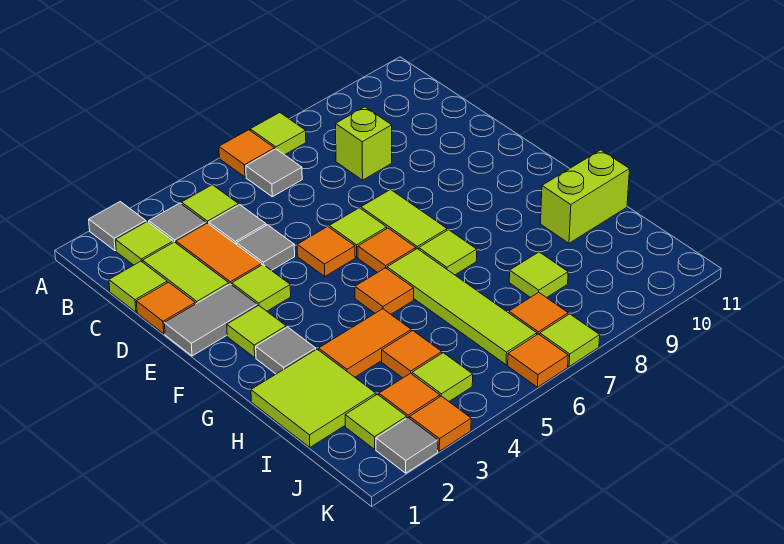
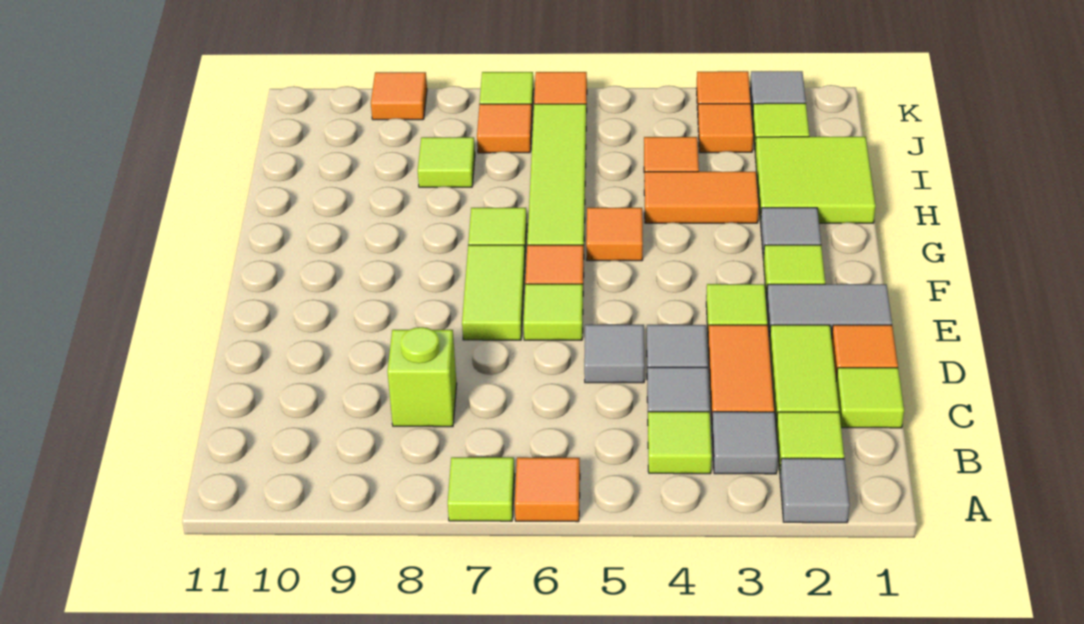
grey 1x1 tile [246,149,302,197] -> grey 1x1 tile moved to [584,325,644,383]
orange 1x1 tile [297,226,355,276] -> orange 1x1 tile moved to [371,72,427,120]
lime 1x2 brick [540,150,630,243] -> none
lime 1x1 tile [412,353,473,401] -> none

